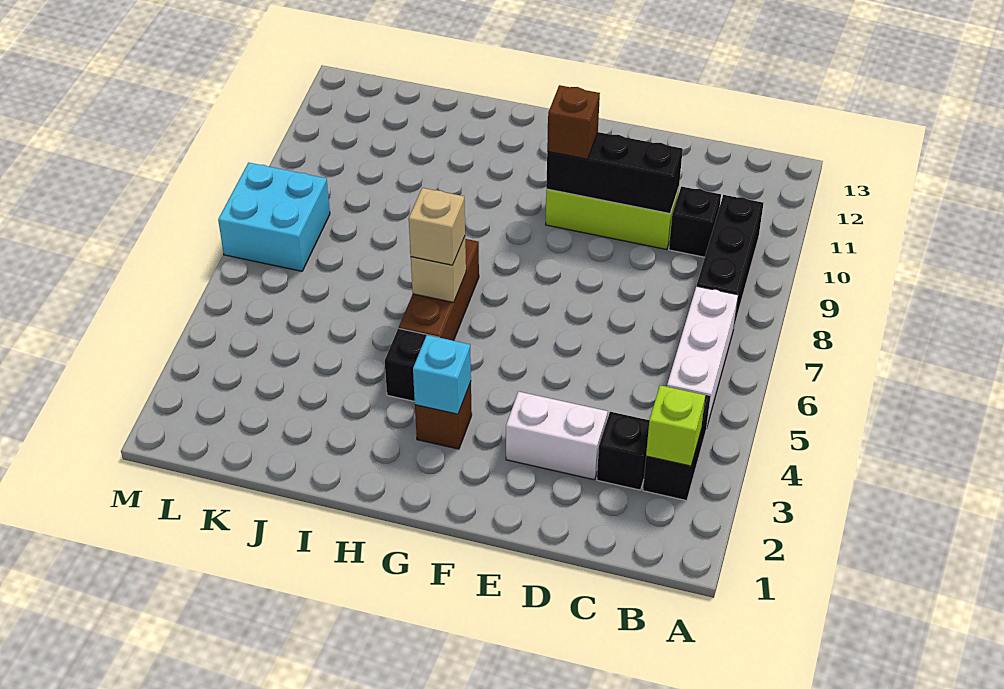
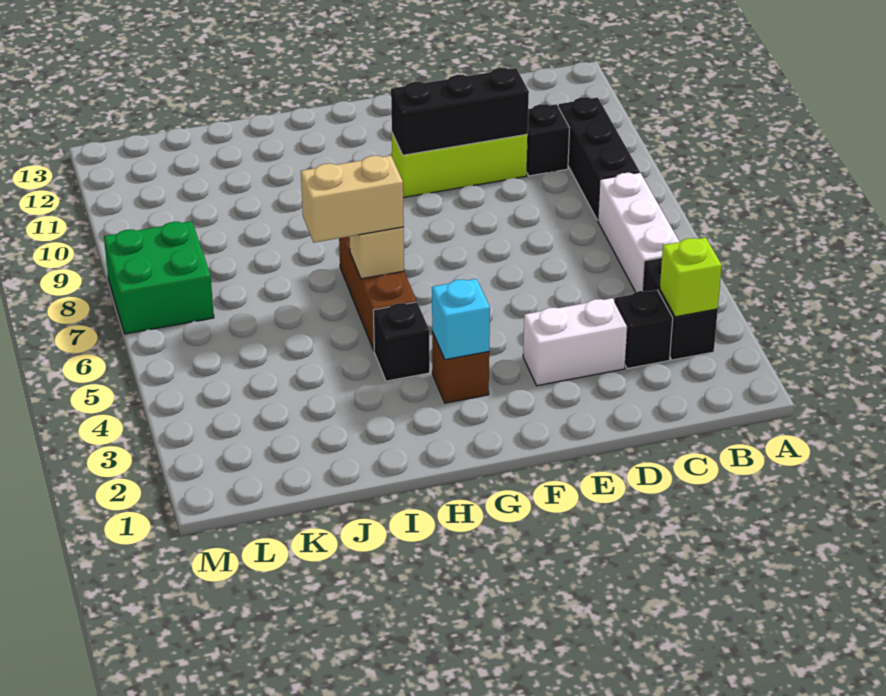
brown 1x1 brick [547,85,600,159] -> none
tan 1x1 brick [409,188,465,265] -> tan 1x2 brick [301,156,404,243]
cyan 2x2 brick [218,163,330,271] -> green 2x2 brick [104,221,214,334]

